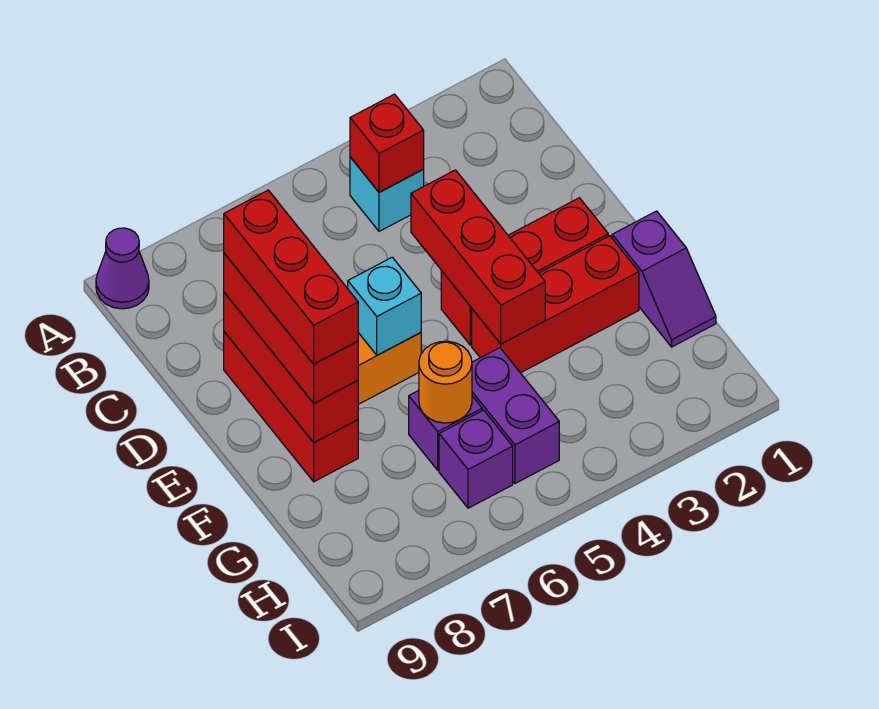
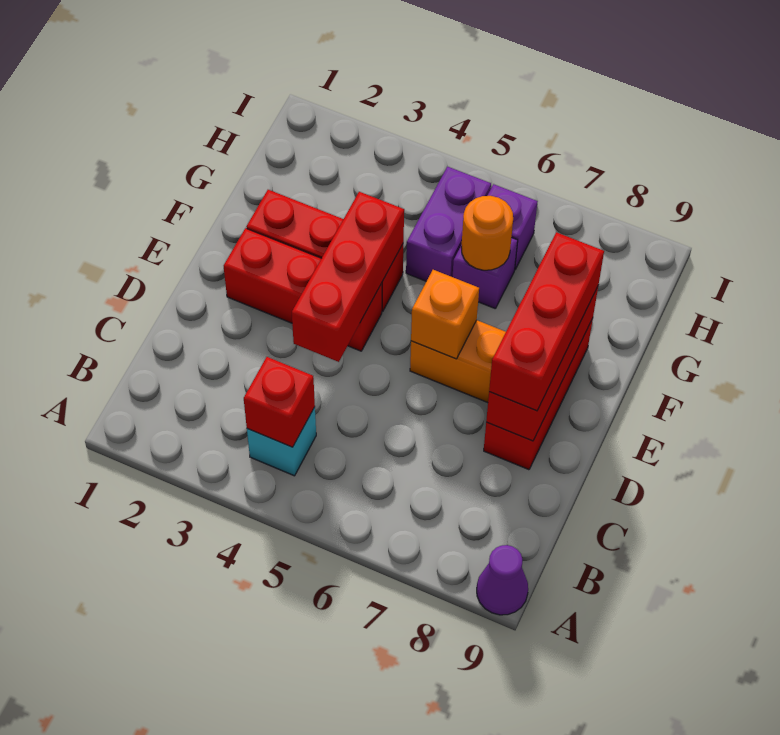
red 1x3 brick [224,190,358,364] -> none
cyan 1x1 brick [348,257,421,355] -> orange 1x1 brick [411,270,479,359]
purple 1x2 slope [612,211,716,347] -> none

